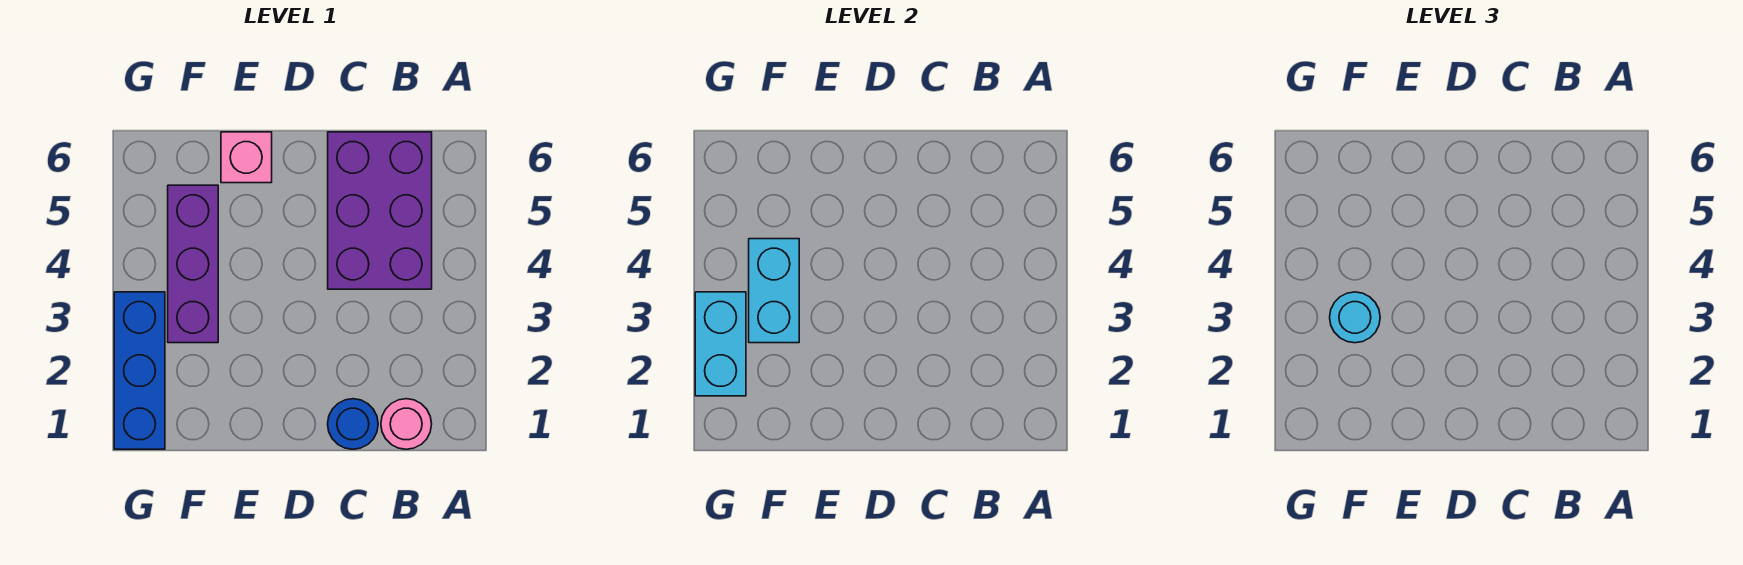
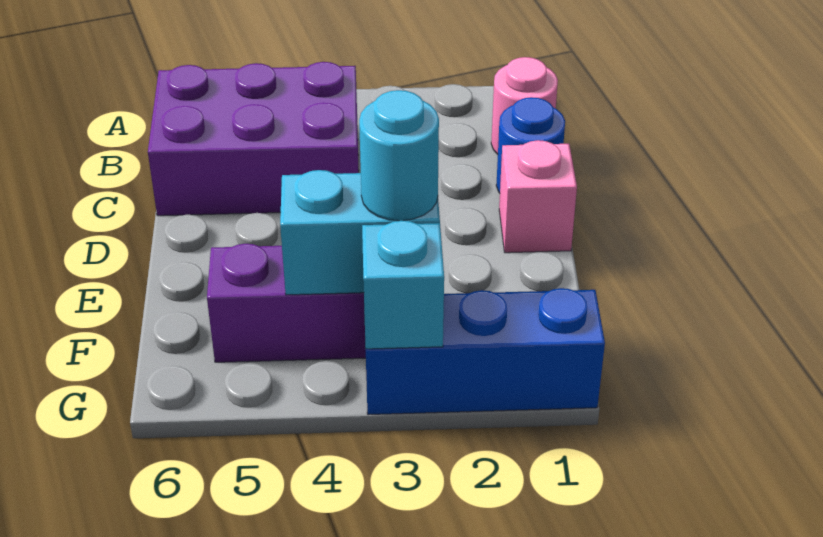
pink 1x1 brick [221,132,272,183] -> pink 1x1 brick moved to [499,140,577,253]
cyan 1x2 brick [695,292,746,396] -> cyan 1x1 brick [362,221,444,349]

